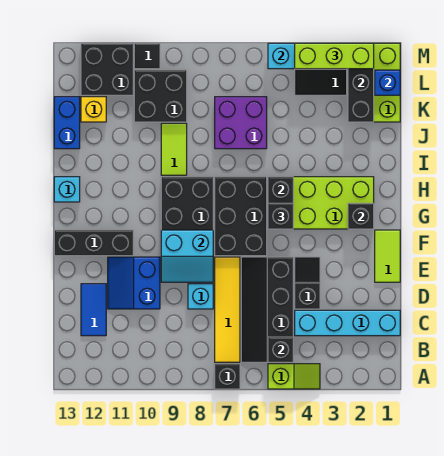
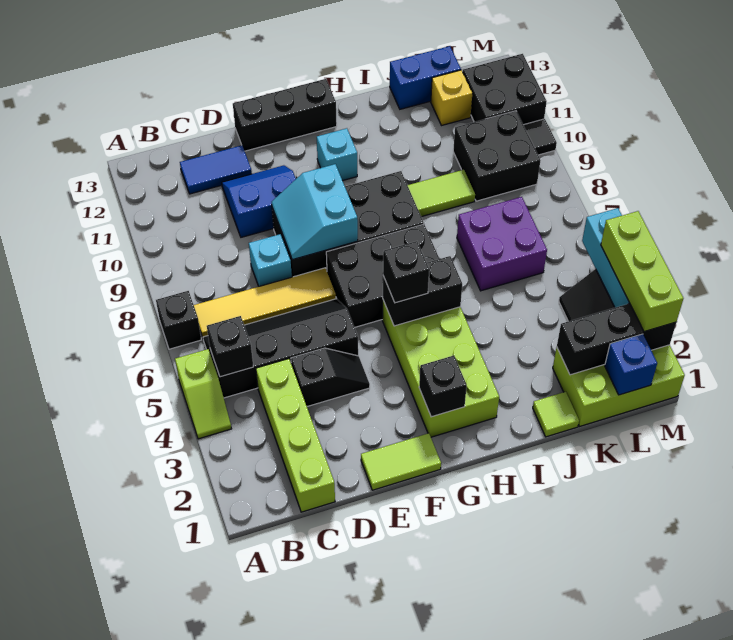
cyan 1x4 brick [295,310,400,336] -> lime 1x4 brick [256,359,335,512]
black 1x3 brick [54,230,133,256] -> black 1x3 brick turned to [233,79,337,151]
cyan 1x1 brick [54,177,80,202] -> cyan 1x1 brick moved to [317,128,357,181]
none -> lime 1x1 tile [533,392,579,437]

